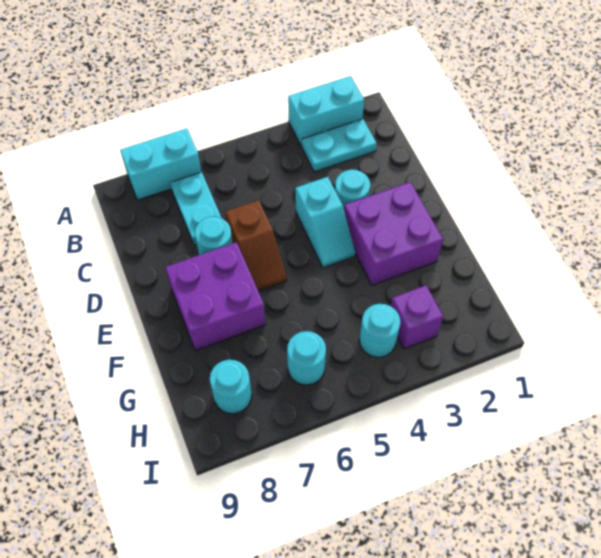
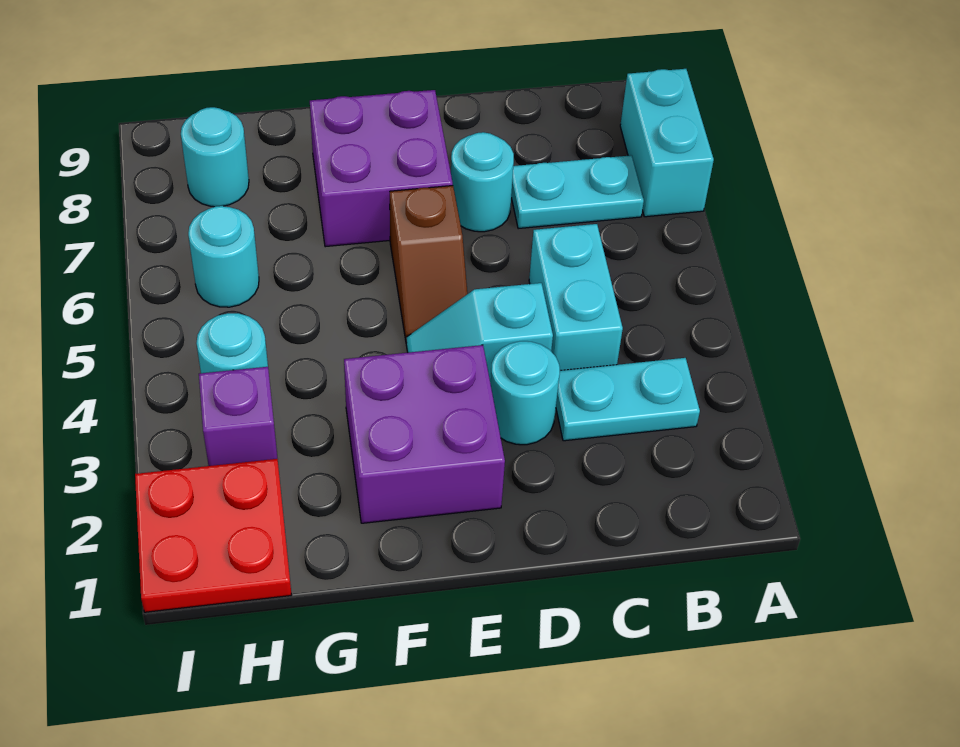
cyan 1x2 brick [288,76,364,146] -> cyan 1x2 brick moved to [529,224,623,371]
cyan 1x2 plate [302,119,377,172] -> cyan 1x2 plate turned to [556,358,700,441]
brown 1x2 slope [226,200,287,291] -> brown 1x2 slope turned to [390,186,467,343]
none -> red 2x2 plate [135,459,291,612]

